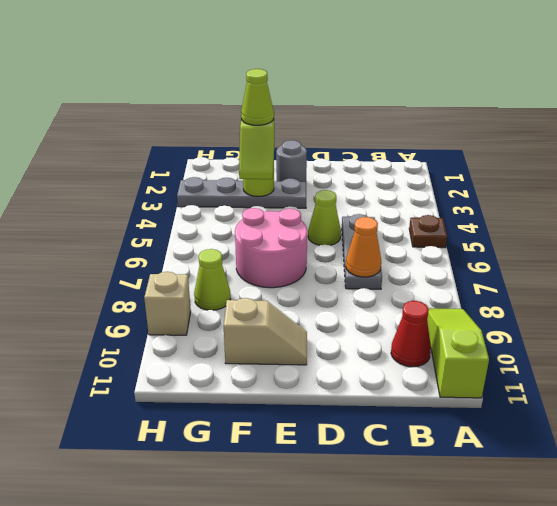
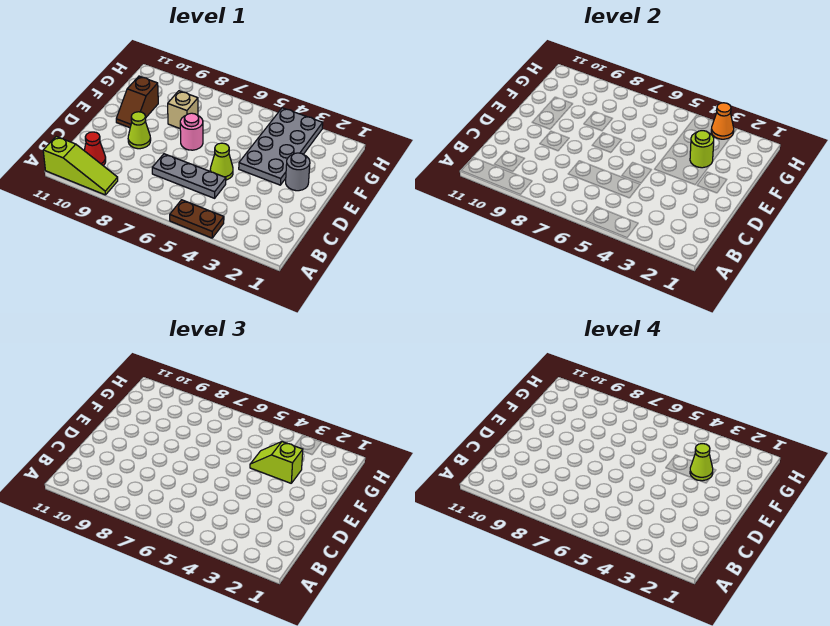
brown 1x1 plate [409,215,447,248] -> brown 1x2 plate [170,200,224,238]
orange 1x1 cone [346,217,381,277] -> orange 1x1 cone moved to [711,103,734,139]
grey 1x4 plate [177,177,306,208] -> grey 2x4 plate [239,108,323,185]
pink 2x2 round brick [235,208,307,288] -> pink 1x1 round brick [180,113,203,150]
tan 1x2 slope [224,298,307,365] -> brown 1x2 slope [116,76,158,128]
lime 1x1 cone [194,249,231,310] -> lime 1x1 cone moved to [128,112,151,149]
tan 1x1 brick [144,272,191,335] -> tan 1x1 brick moved to [168,91,198,128]

